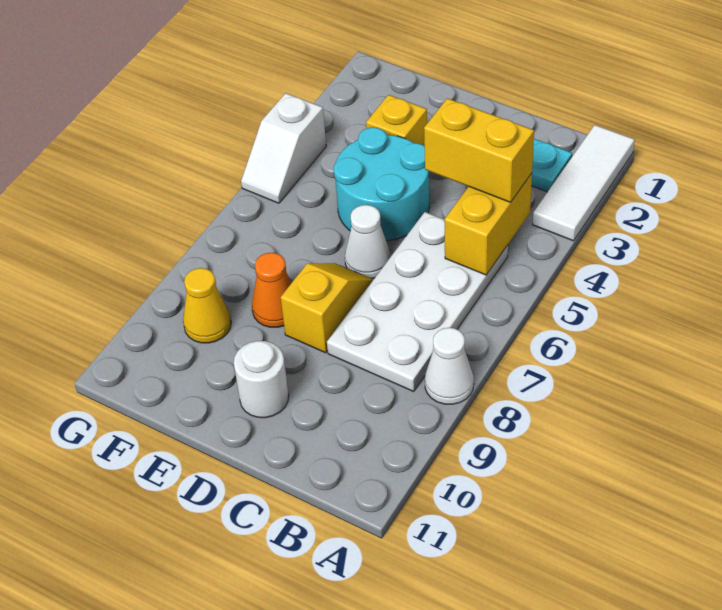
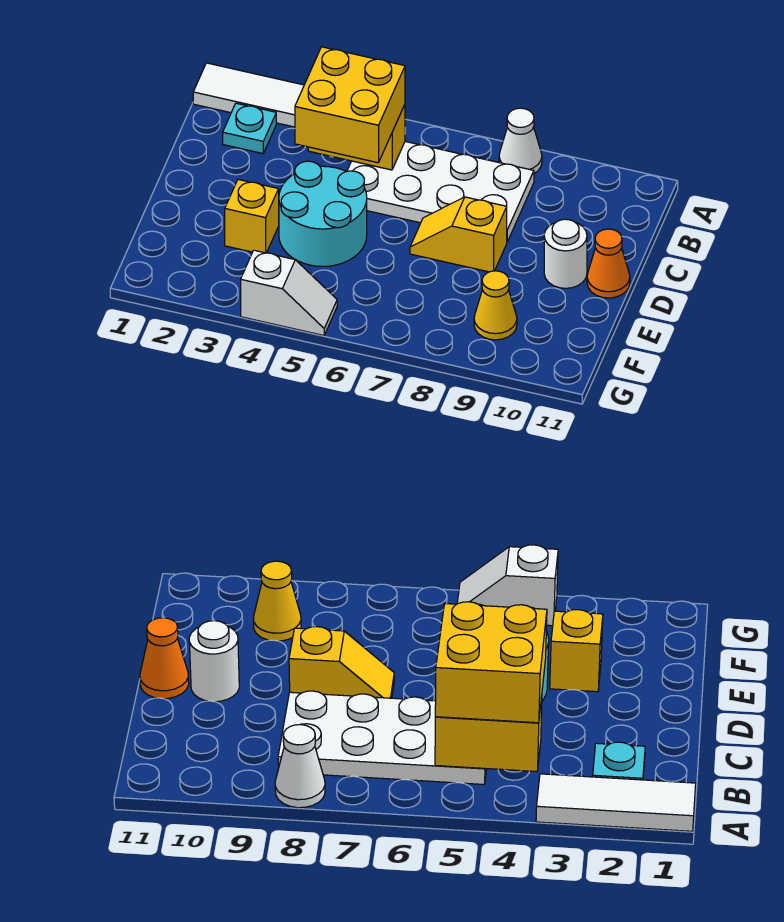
yellow 1x2 brick [424,98,534,202] -> yellow 2x2 brick [295,47,405,163]
white 1x1 cone [345,205,391,279] -> none
orange 1x1 cone [252,253,291,327] -> orange 1x1 cone moved to [587,229,630,298]

